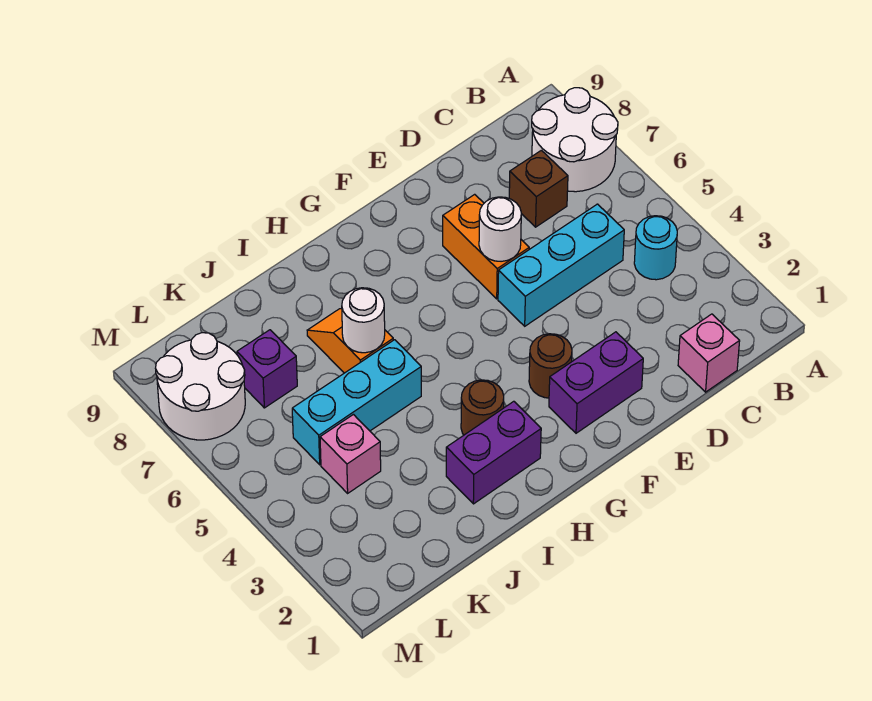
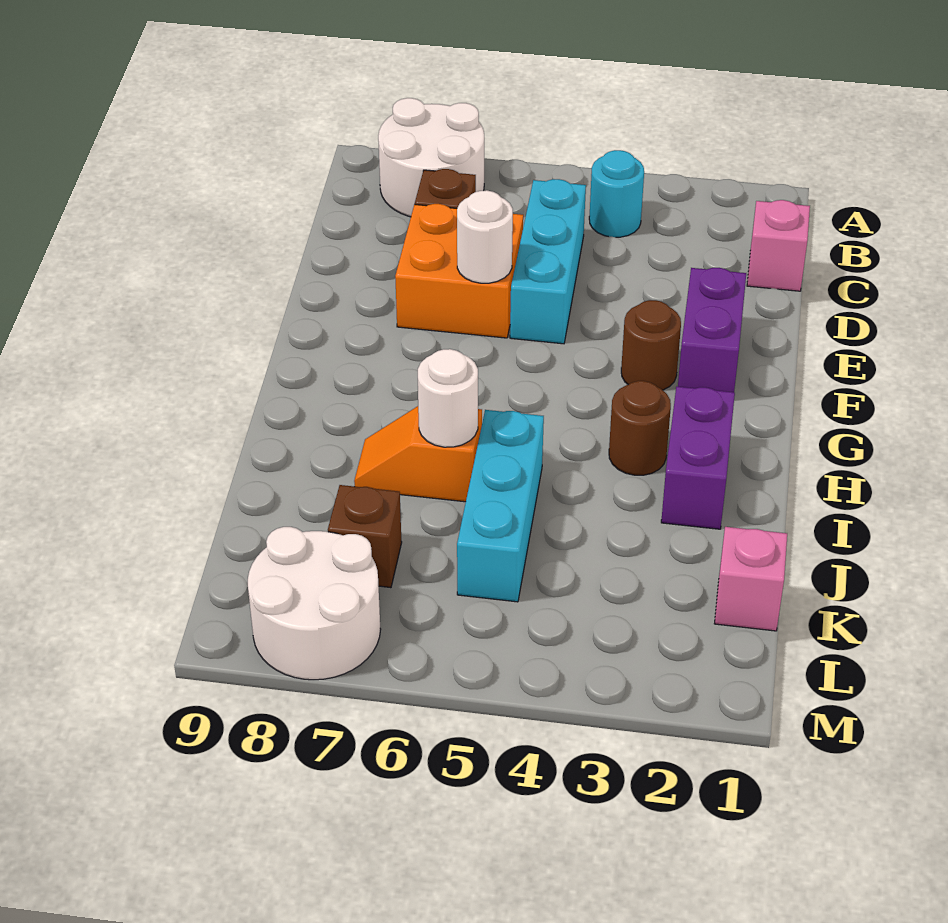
orange 1x2 brick [443,194,529,299] -> orange 2x2 brick [395,204,523,338]
pink 1x1 brick [320,415,381,493] -> pink 1x1 brick moved to [714,527,787,631]
purple 1x1 brick [237,330,297,408] -> brown 1x1 brick [328,485,402,588]

